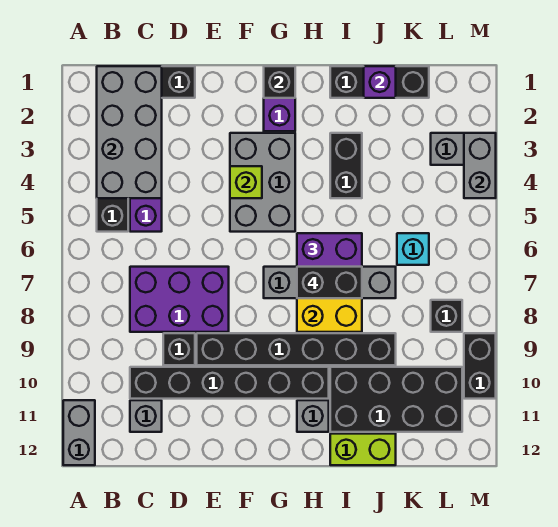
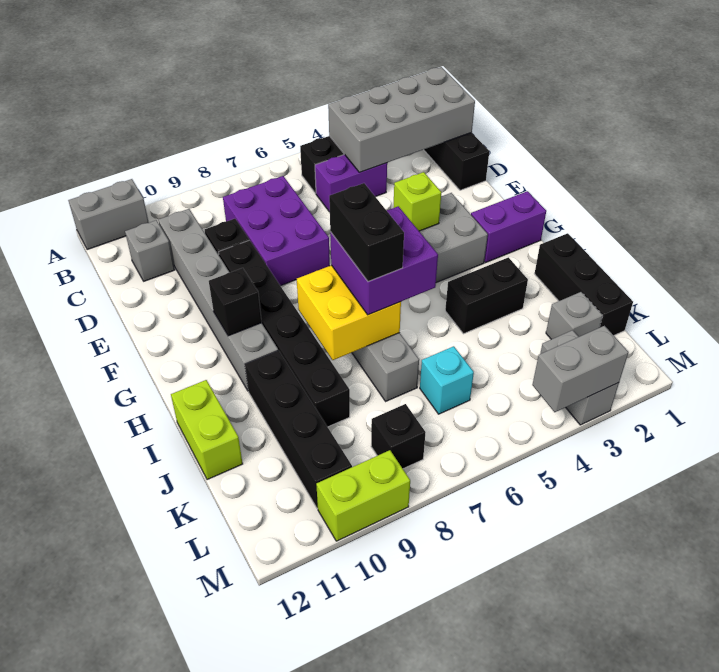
black 1x6 brick [130,367,329,399] -> grey 1x6 brick [158,209,278,391]
black 1x1 brick [264,66,295,98] -> black 1x1 brick moved to [209,268,262,336]
grey 1x1 brick [297,400,329,432] -> grey 1x1 brick moved to [546,292,603,339]
black 2x4 brick [330,367,462,432] -> black 1x4 brick [245,350,352,508]
purple 1x1 brick [364,66,396,98] -> none
black 1x2 brick [464,333,496,399] -> lime 1x2 brick [316,450,410,541]

